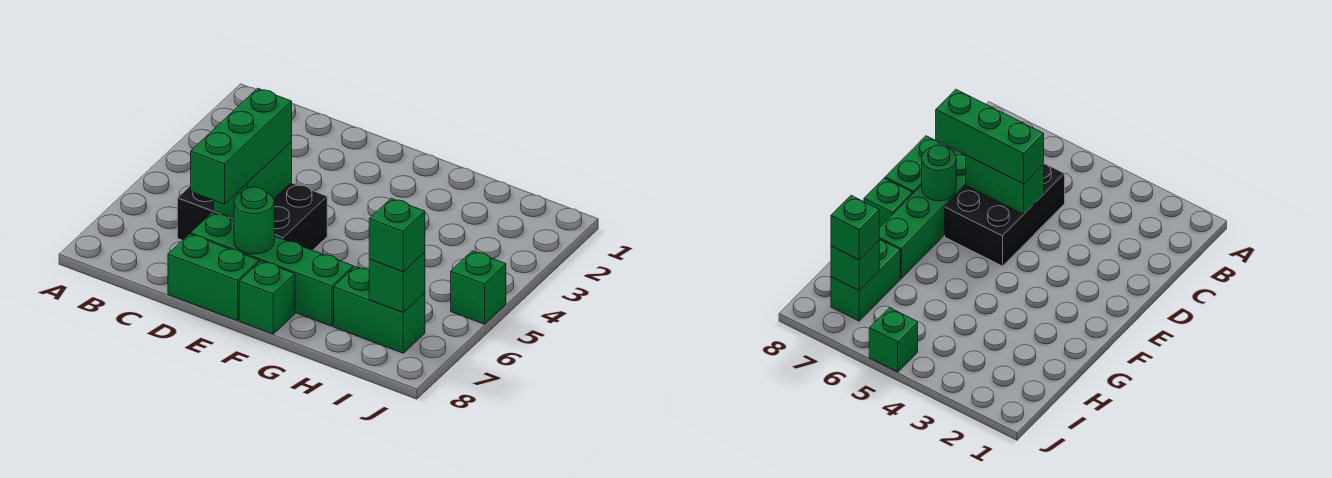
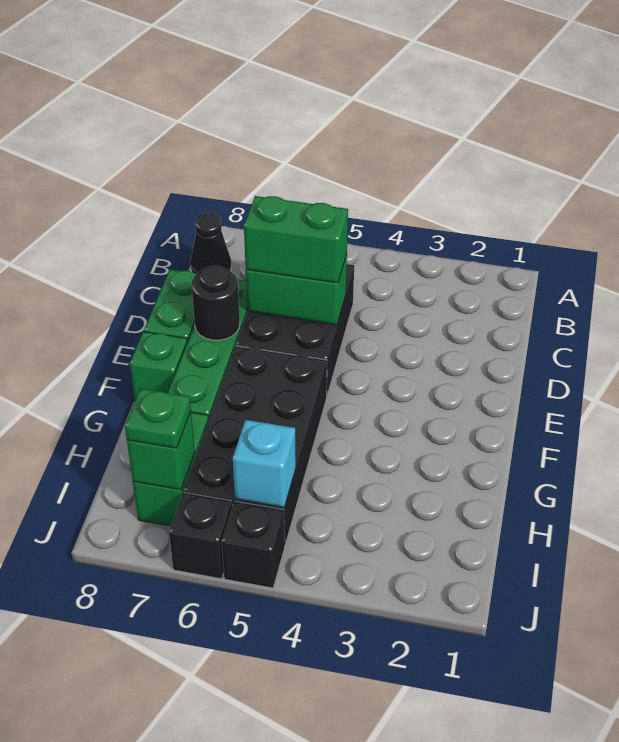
none -> black 1x1 cone [190,213,232,273]
green 1x3 brick [191,88,292,204] -> green 1x2 brick [244,196,348,283]
green 1x1 round brick [234,187,274,254] -> black 1x1 round brick [192,266,240,340]
none -> black 2x4 brick [184,346,327,545]
none -> cyan 1x1 brick [233,420,296,507]
green 1x1 brick [369,198,425,271] -> green 1x1 plate [125,388,191,448]
green 1x1 brick [451,251,506,324] -> black 1x1 brick [222,502,285,588]
none -> black 1x1 brick [169,493,232,579]

